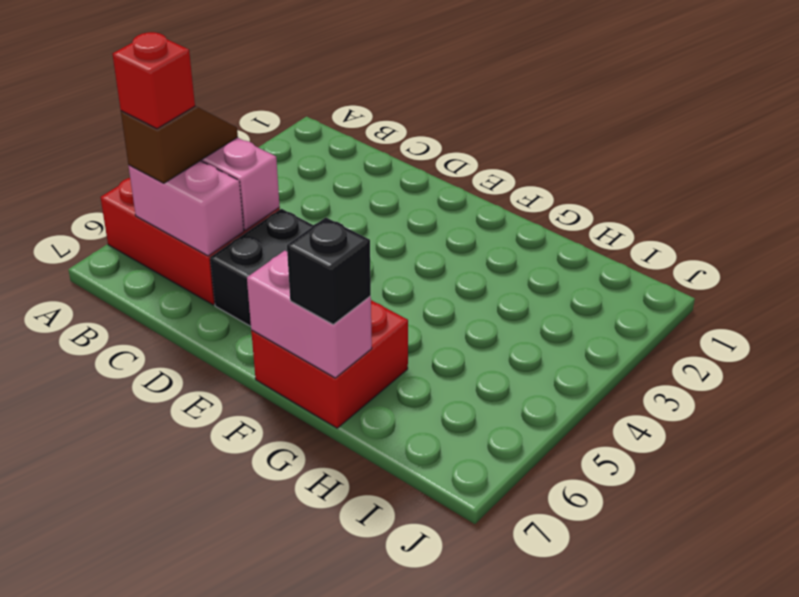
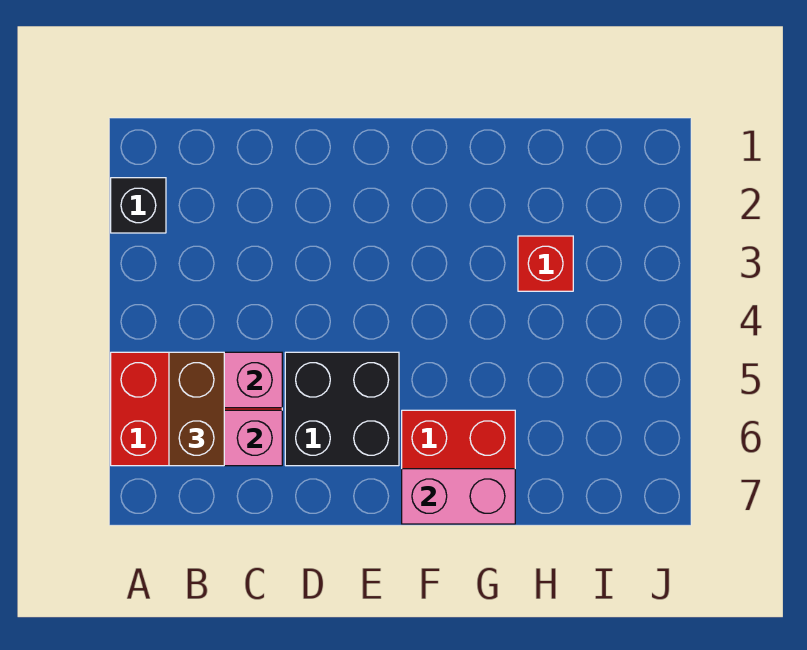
brown 1x2 slope [121,106,238,183] -> brown 1x2 brick [169,352,224,466]
red 1x1 brick [113,32,195,129] -> red 1x1 brick moved to [518,236,573,291]
black 1x1 brick [287,217,371,324] -> black 1x1 brick moved to [111,178,166,233]

